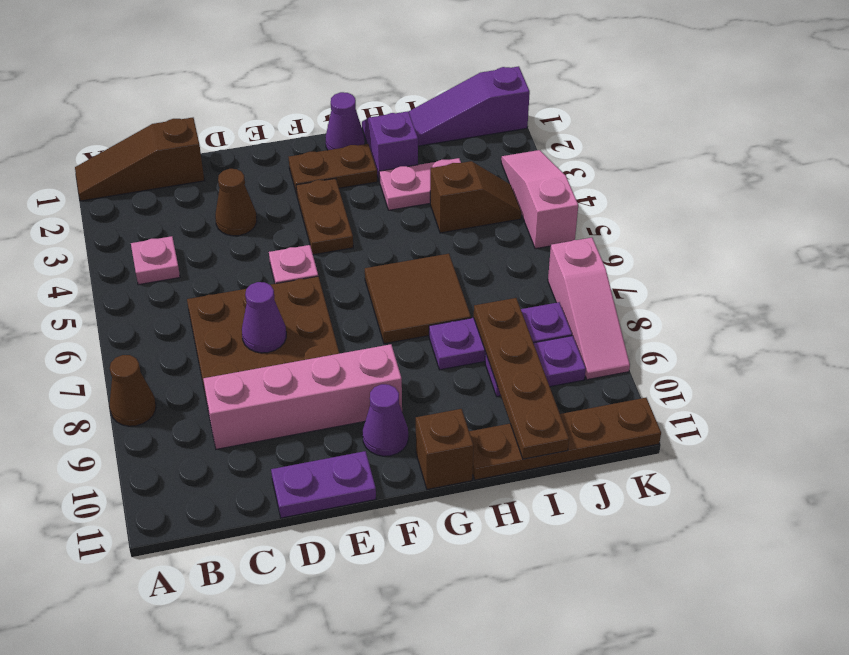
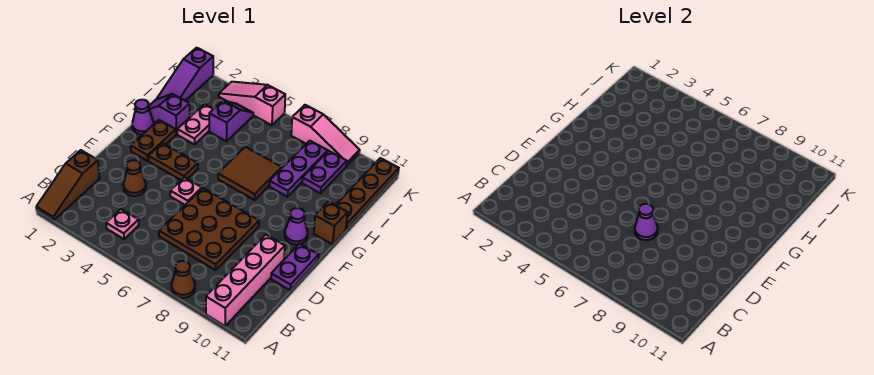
pink 1x4 brick [203,344,402,449] -> pink 1x4 brick moved to [206,235,285,326]
brown 1x2 slope [430,161,522,233] -> purple 1x2 slope [209,101,253,141]
brown 1x4 plate [474,298,569,459] -> none

